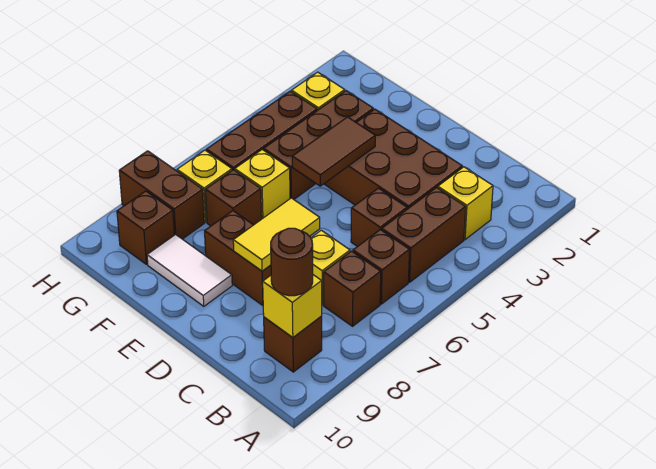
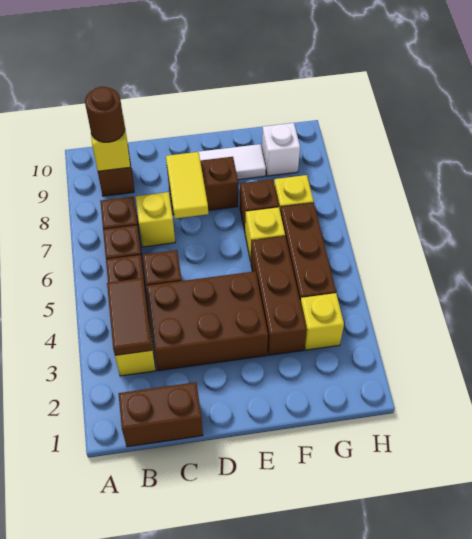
brown 1x2 tile [292,117,375,186] -> brown 1x2 tile moved to [107,278,152,355]
brown 1x2 brick [119,151,204,239] -> brown 1x2 brick moved to [118,382,203,447]
brown 1x1 brick [117,191,174,264] -> white 1x1 brick [262,123,300,176]

